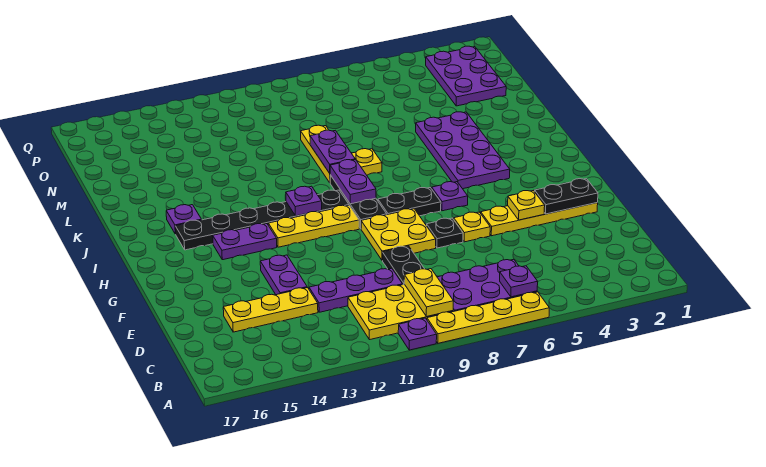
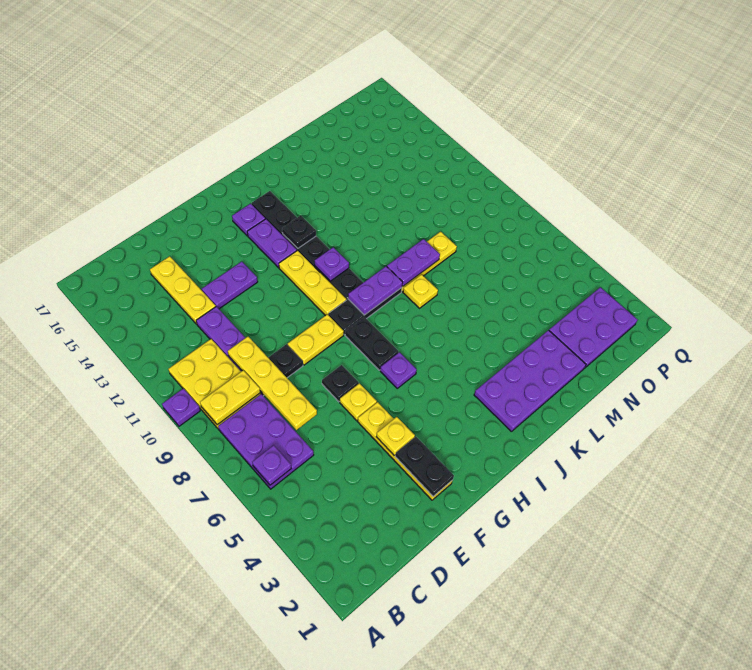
yellow 1x4 plate [427,292,549,343] -> yellow 1x4 plate moved to [228,337,317,430]
yellow 2x2 plate [361,209,436,260] -> yellow 1x2 plate [288,314,344,365]
purple 2x4 plate [416,112,510,189] -> purple 2x4 plate moved to [474,330,586,432]
none -> black 1x1 plate [282,216,316,248]
purple 1x1 plate [166,205,201,234] -> purple 1x1 plate moved to [232,204,265,236]

